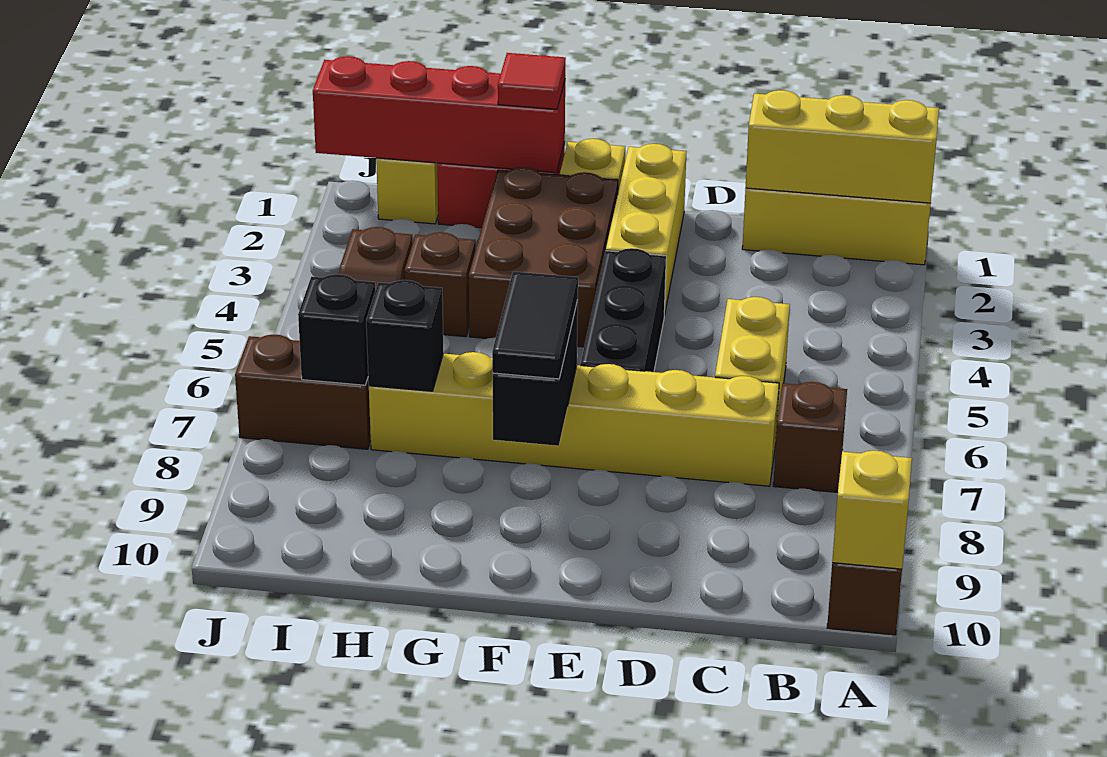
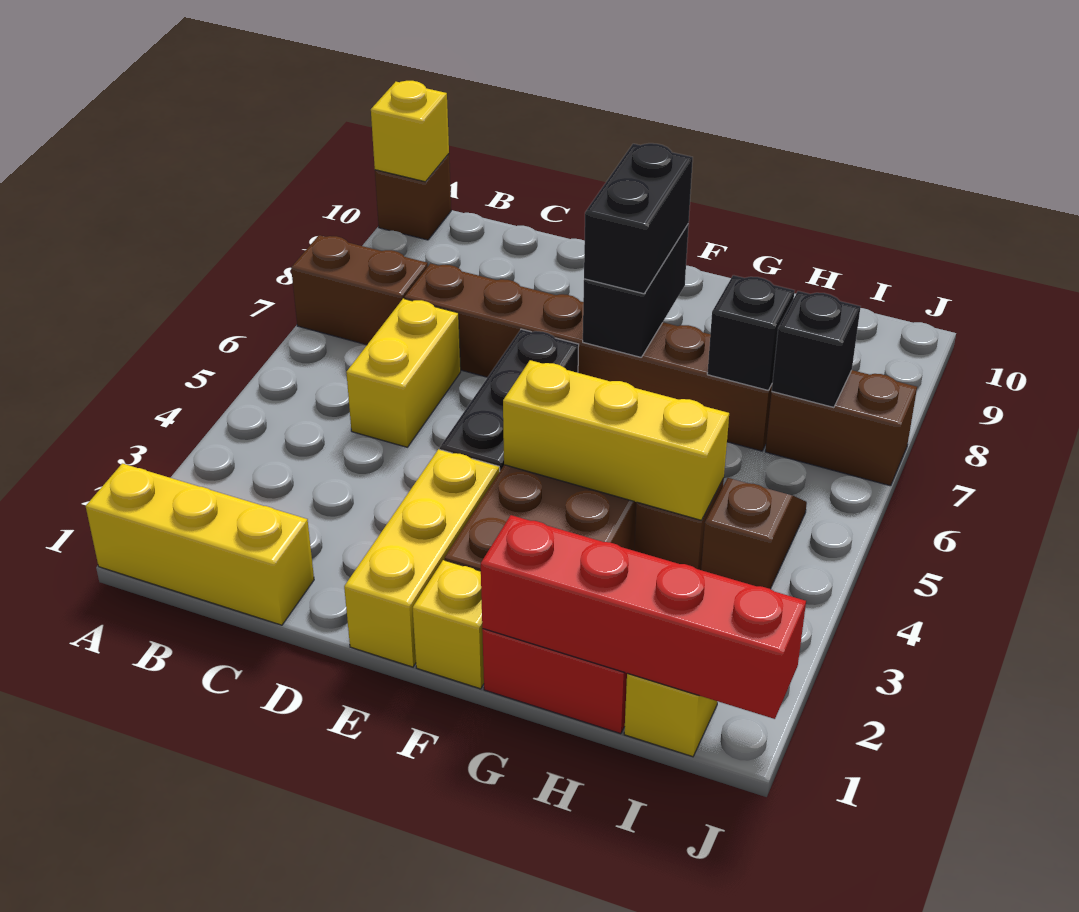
yellow 1x3 brick [746,90,939,203] -> yellow 1x3 brick moved to [503,360,729,520]
brown 1x1 brick [773,382,847,493] -> brown 1x2 brick [291,235,428,345]
yellow 1x6 brick [369,352,779,486] -> brown 1x6 brick [404,263,772,451]
black 1x2 tile [492,272,578,379] -> black 1x2 brick [584,143,693,294]
red 1x1 tile [498,53,566,109] -> none

